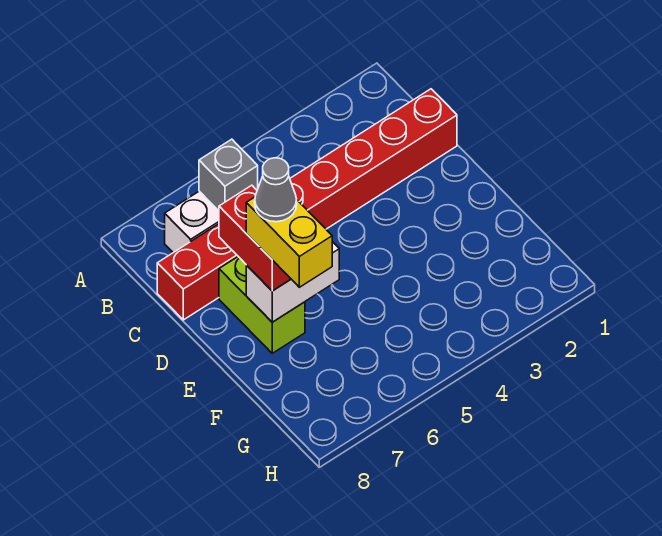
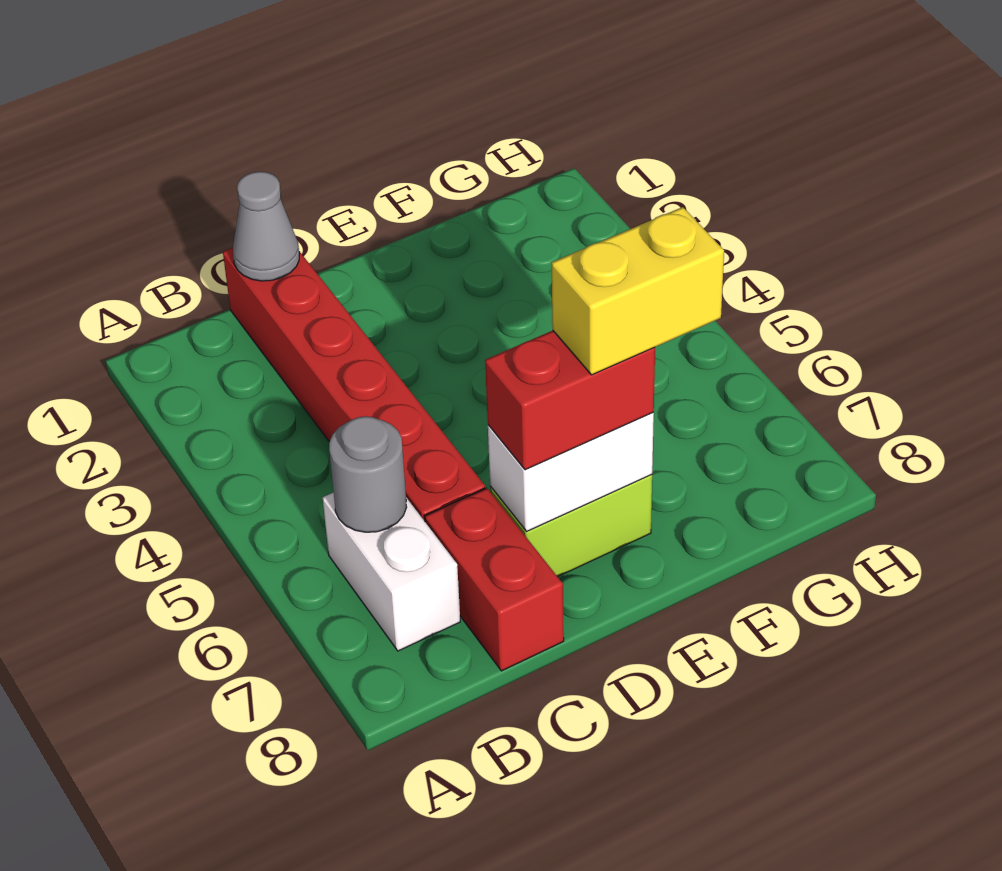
grey 1x1 brick [199,139,258,211] -> grey 1x1 round brick [329,416,407,532]
white 1x2 brick [246,242,339,322] -> white 1x2 brick turned to [488,413,654,532]
grey 1x1 cone [255,158,297,222] -> grey 1x1 cone moved to [233,172,299,281]

